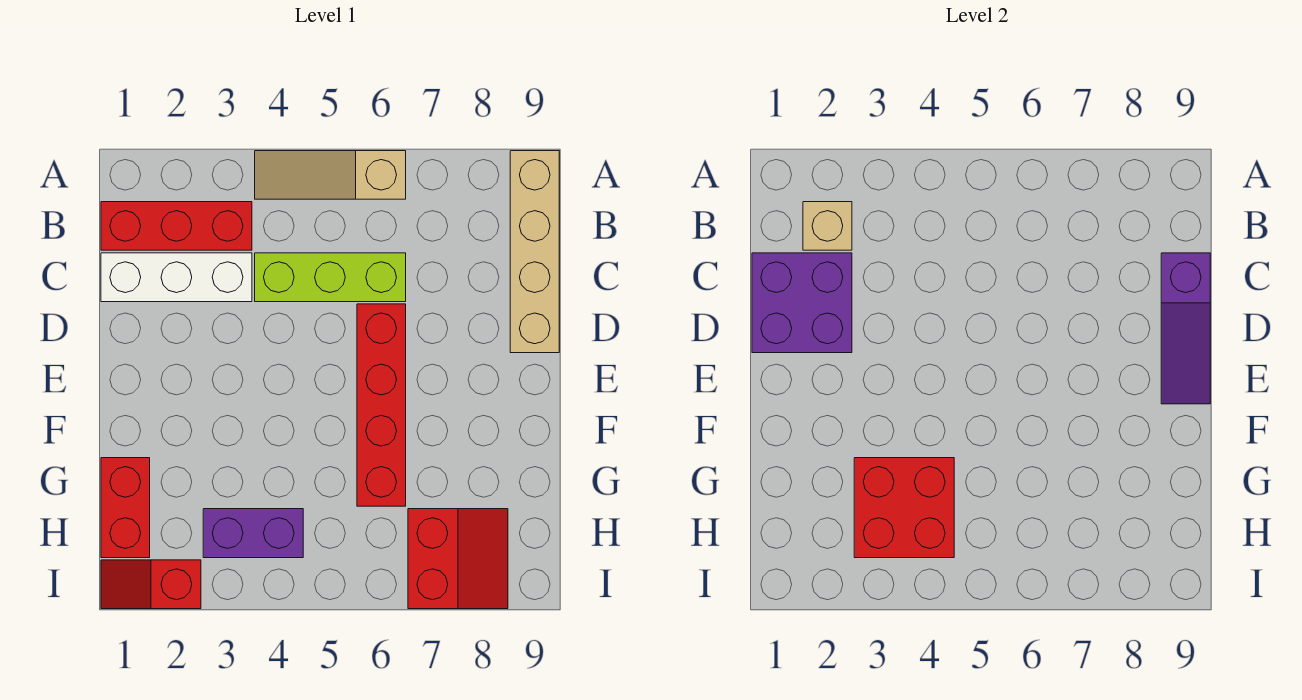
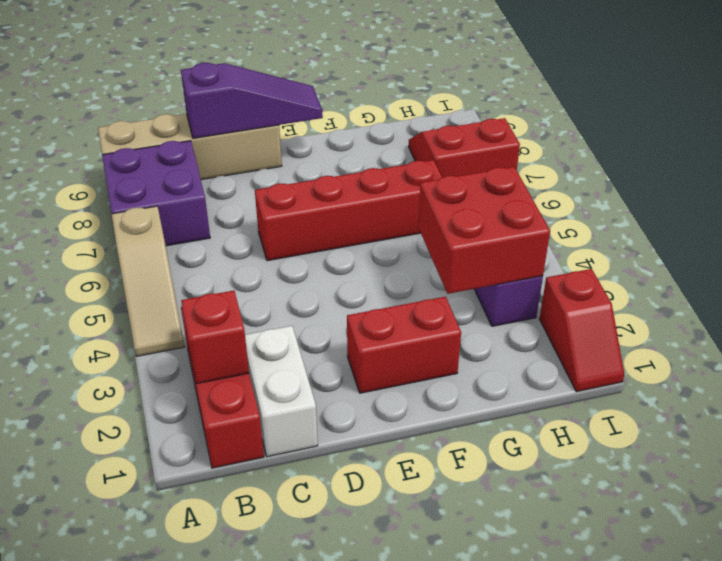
tan 1x1 brick [803,202,852,250] -> red 1x1 brick [181,291,249,384]
white 1x3 brick [101,253,252,302] -> white 1x2 brick [245,326,318,457]
purple 2x2 brick [752,253,852,353] -> purple 2x2 brick moved to [102,141,210,246]
lime 1x3 brick [255,253,406,302] -> none
red 1x2 brick [101,458,150,558] -> red 1x2 brick moved to [347,297,461,393]

